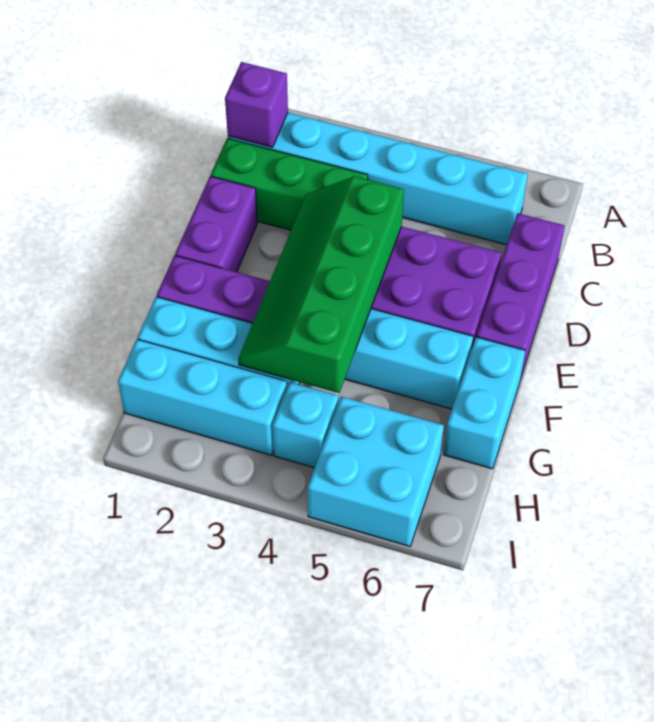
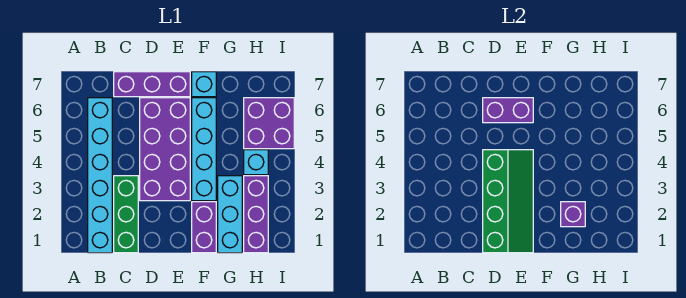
purple 1x1 brick [225,62,288,147] -> purple 1x1 brick moved to [561,202,585,227]
purple 1x2 brick [175,176,257,272] -> purple 1x2 brick moved to [483,98,533,123]
green 2x4 slope [238,176,404,393] -> green 2x4 slope turned to [483,150,533,253]
cyan 1x2 brick [444,337,525,469] -> cyan 1x1 brick [192,72,216,97]
cyan 1x3 brick [118,339,287,455] -> purple 1x3 brick [244,176,268,253]
cyan 2x2 brick [308,397,444,546] -> purple 2x2 brick [244,98,294,149]

